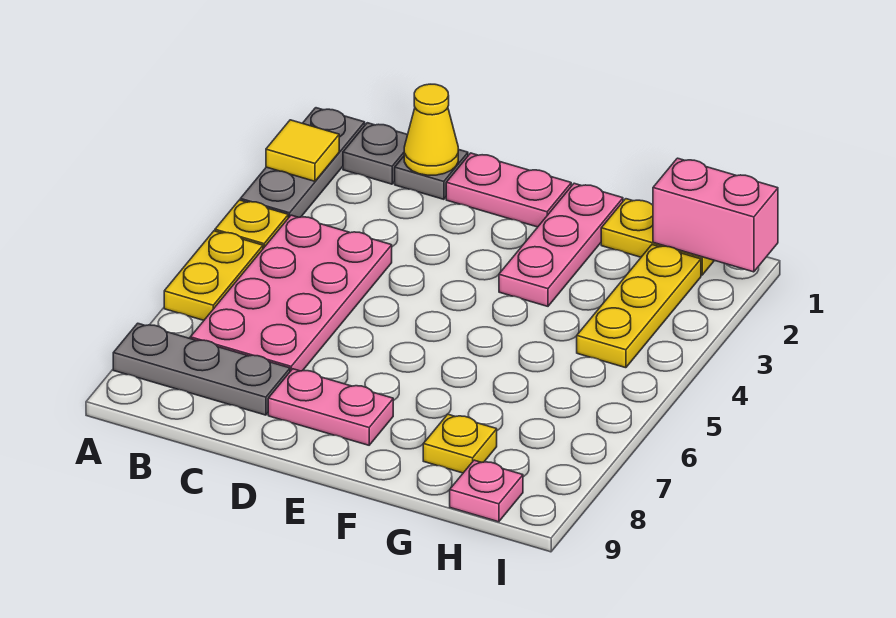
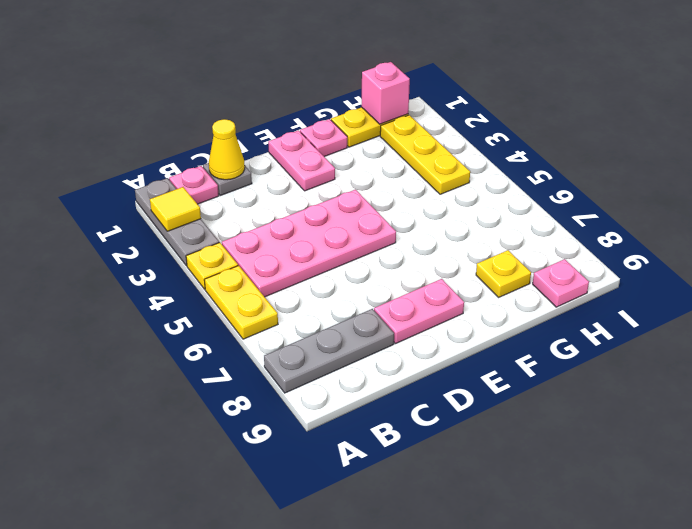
grey 1x1 plate [343,123,408,184] -> pink 1x1 plate [169,166,219,204]
pink 2x4 plate [190,215,392,371] -> pink 2x4 plate turned to [222,189,396,297]
pink 1x2 plate [446,153,571,227] -> pink 1x2 plate turned to [268,130,335,191]
pink 1x3 plate [499,183,623,306] -> pink 1x1 plate [300,119,347,157]
pink 1x2 brick [653,158,778,272] -> pink 1x1 brick [362,62,410,124]

